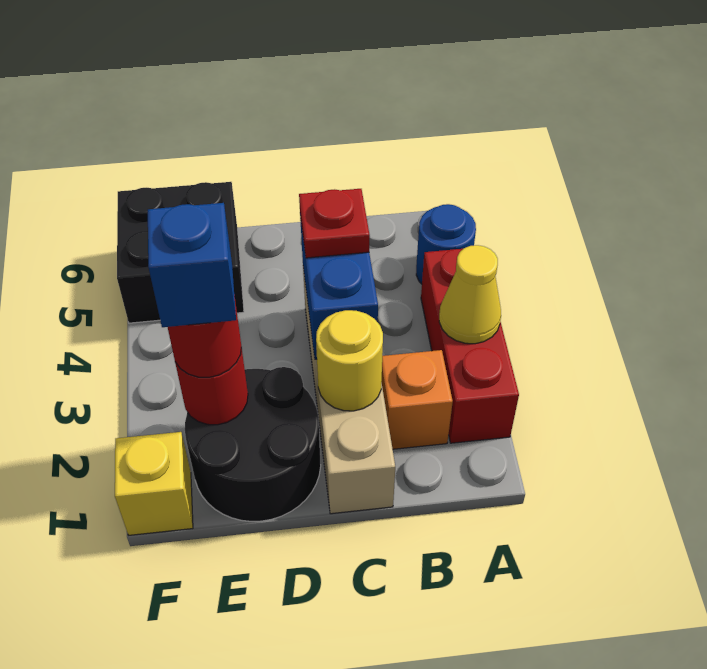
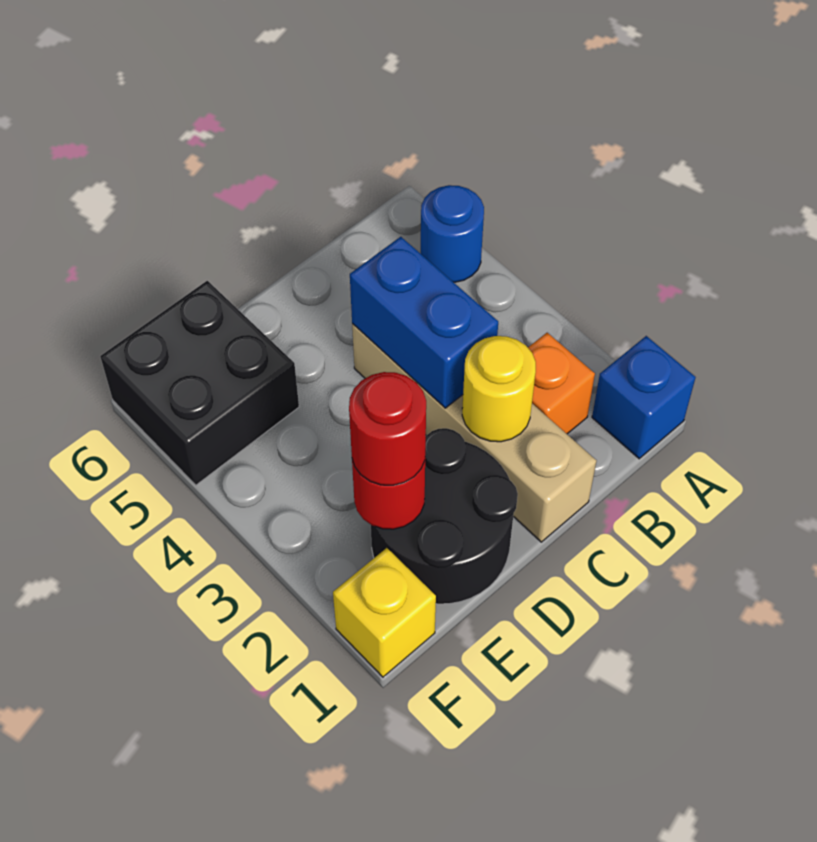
red 1x3 brick [421,249,519,443] -> none
yellow 1x1 cone [439,245,501,344] -> none
red 1x1 plate [299,189,370,258] -> none
blue 1x1 brick [148,203,236,327] -> blue 1x1 brick moved to [592,336,696,459]

